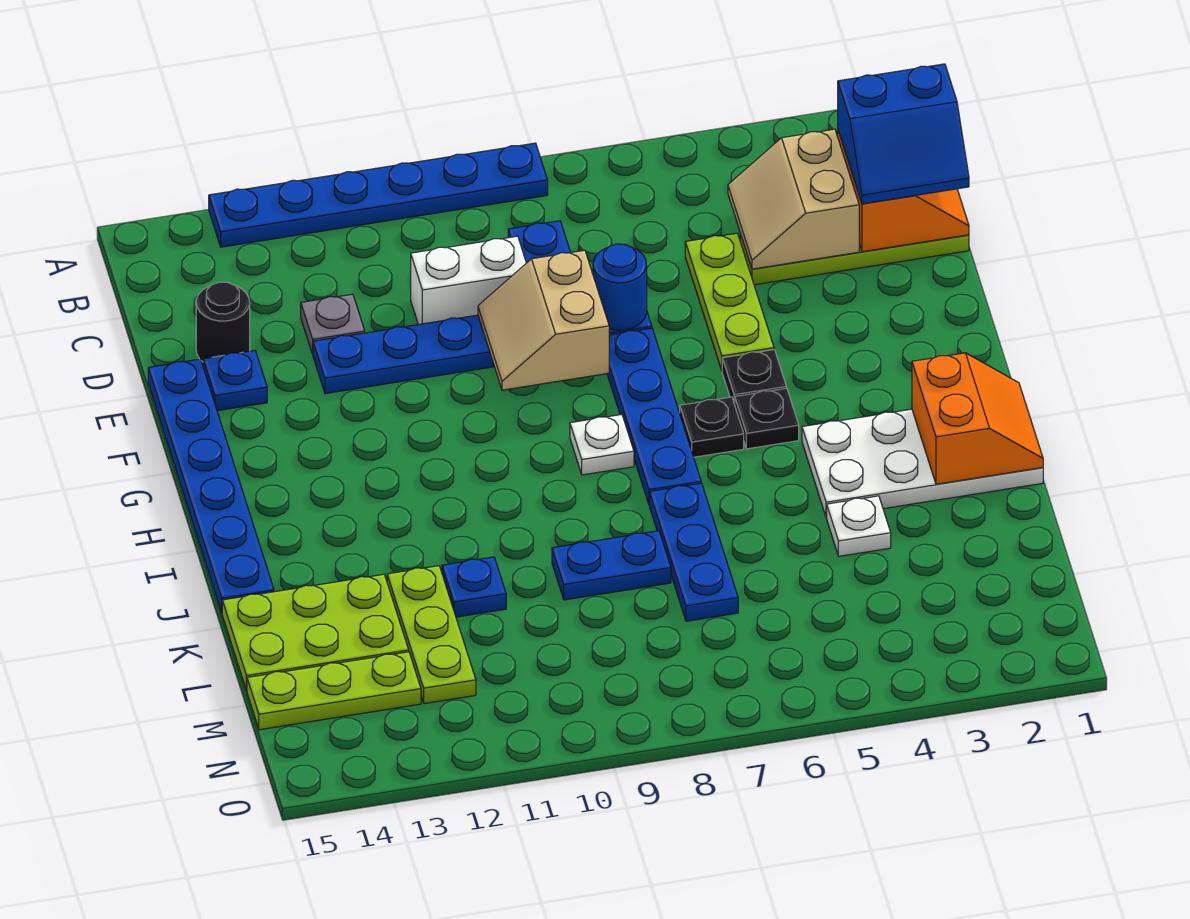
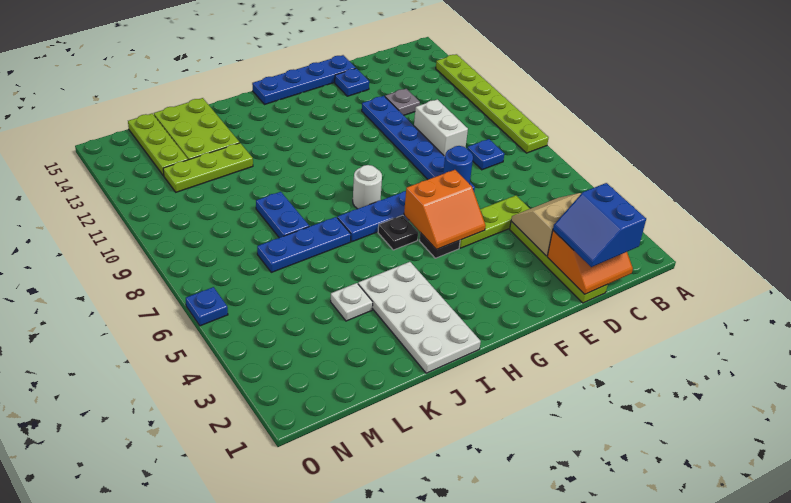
blue 1x6 plate [209,143,548,247] -> lime 1x6 plate [436,54,549,153]
black 1x1 round brick [196,282,250,362] -> none
tan 2x2 slope [478,250,609,390] -> none
blue 1x6 plate [148,359,274,612] -> blue 1x4 plate [252,55,356,104]
black 1x1 plate [735,388,799,449] -> none
white 1x1 plate [570,415,634,475] -> white 1x1 round brick [353,165,382,209]
orange 2x2 slope [912,353,1043,484] -> orange 2x2 slope moved to [404,170,486,250]
blue 1x1 plate [442,557,506,617] -> blue 1x1 plate moved to [186,287,228,326]

